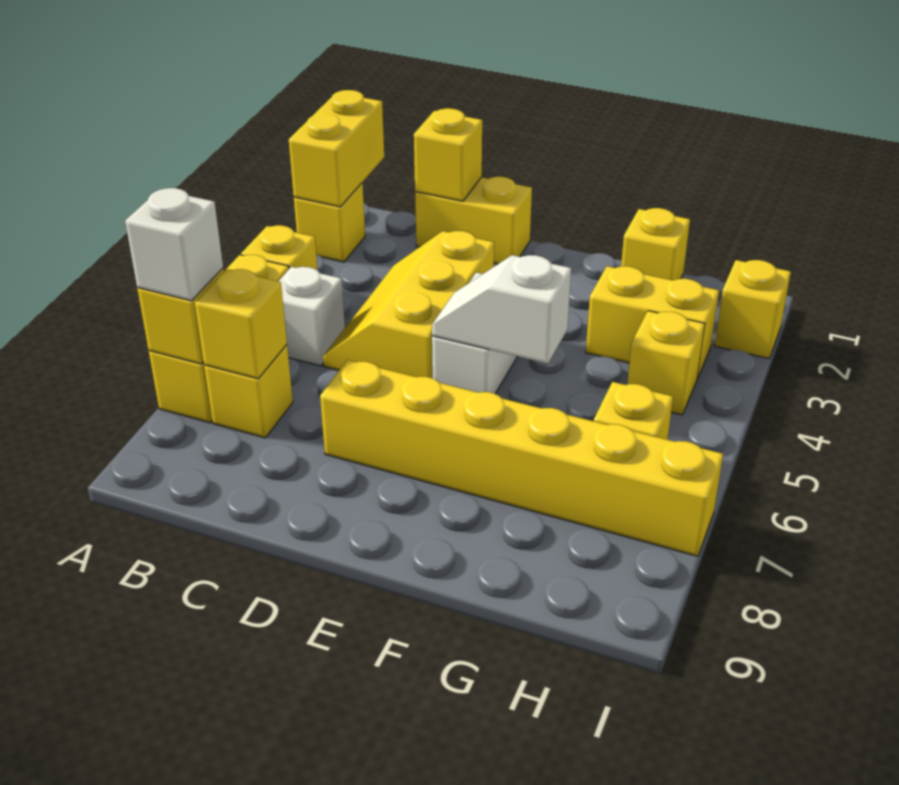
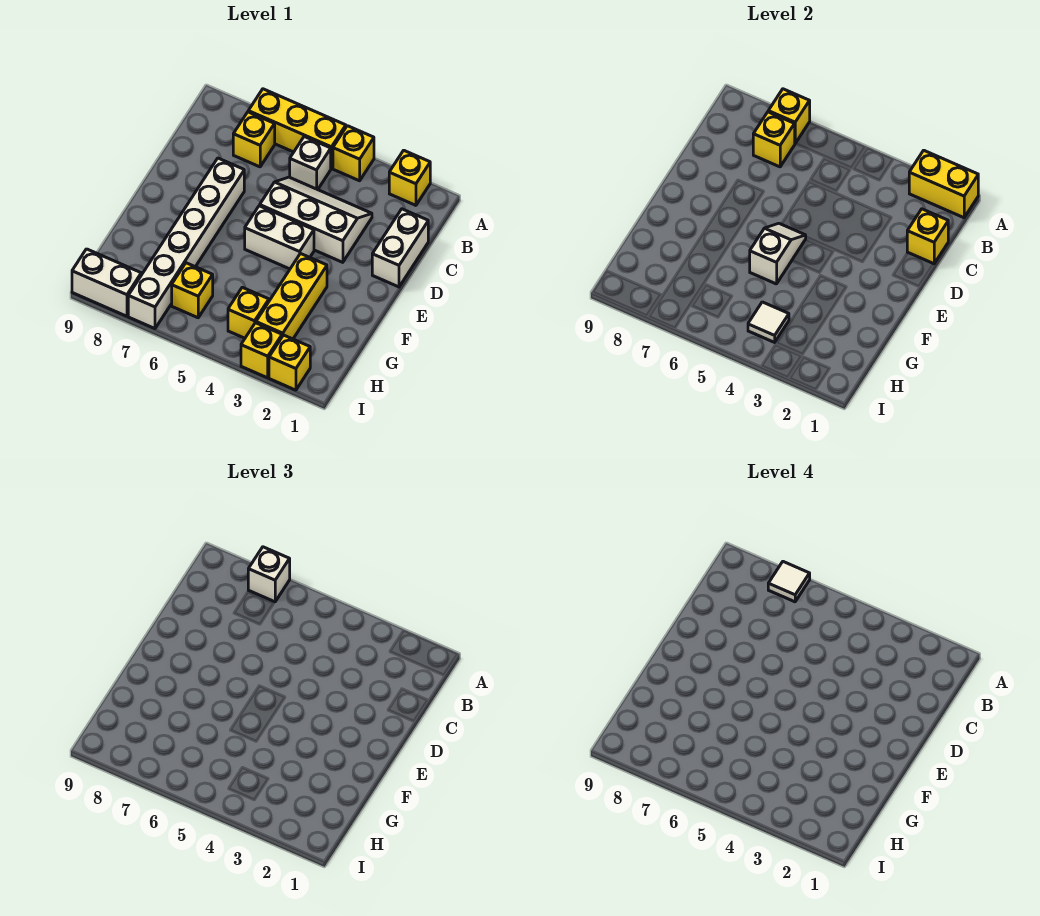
none -> white 1x1 tile [768,562,810,602]
yellow 1x2 brick [415,177,532,264] -> white 1x2 brick [372,209,428,287]
yellow 2x3 slope [323,231,494,378] -> white 2x3 slope [260,177,372,262]
yellow 1x6 brick [320,360,723,556] -> white 1x6 brick [128,158,244,329]
yellow 1x1 brick [621,208,690,280] -> yellow 1x1 brick moved to [241,323,282,378]
yellow 1x2 brick [586,266,719,379] -> yellow 1x3 brick [256,254,327,339]
none -> white 1x1 tile [748,302,789,342]
none -> white 1x2 brick [72,249,141,316]

